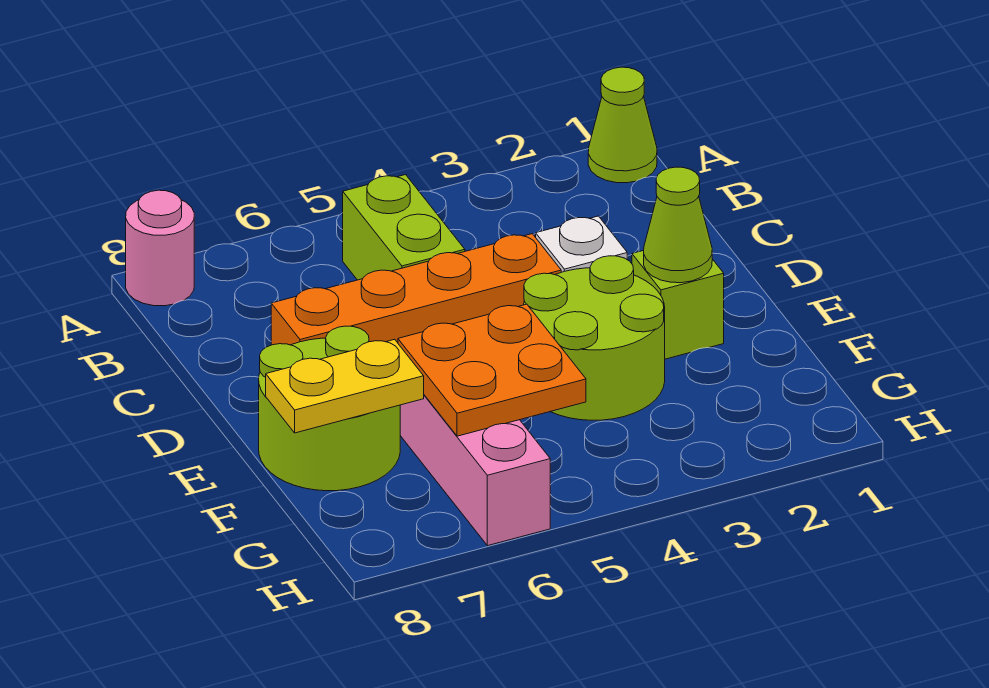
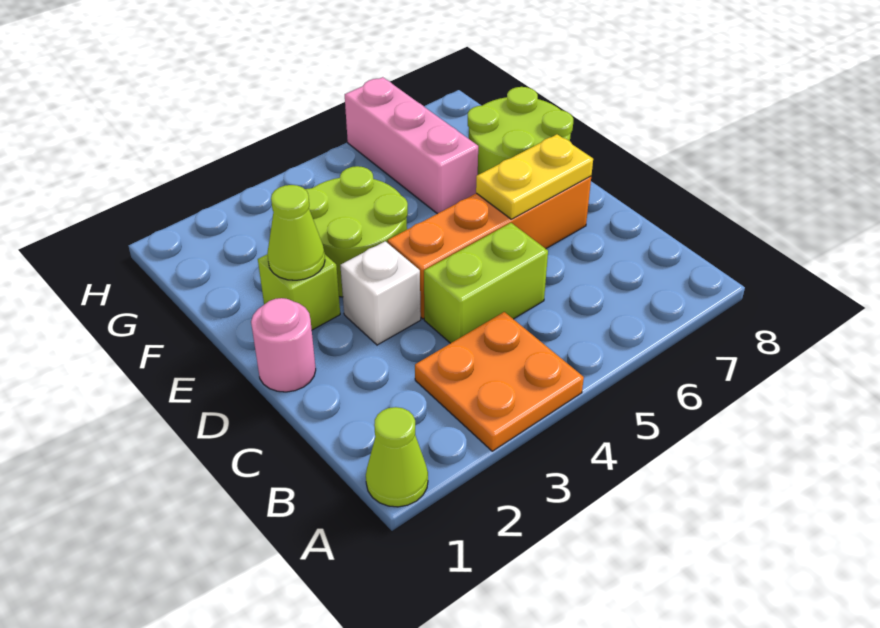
pink 1x1 round brick [126,190,194,306] -> pink 1x1 round brick moved to [251,298,316,392]
lime 1x2 brick [343,175,465,280] -> lime 1x2 brick turned to [424,223,548,343]
orange 2x2 plate [398,304,586,436] -> orange 2x2 plate moved to [415,312,584,451]
yellow 1x2 plate [266,339,424,433] -> yellow 1x2 plate moved to [476,134,593,219]

